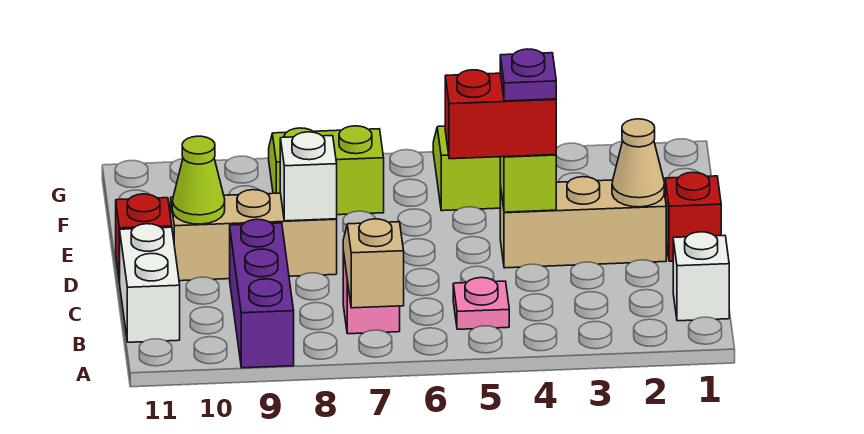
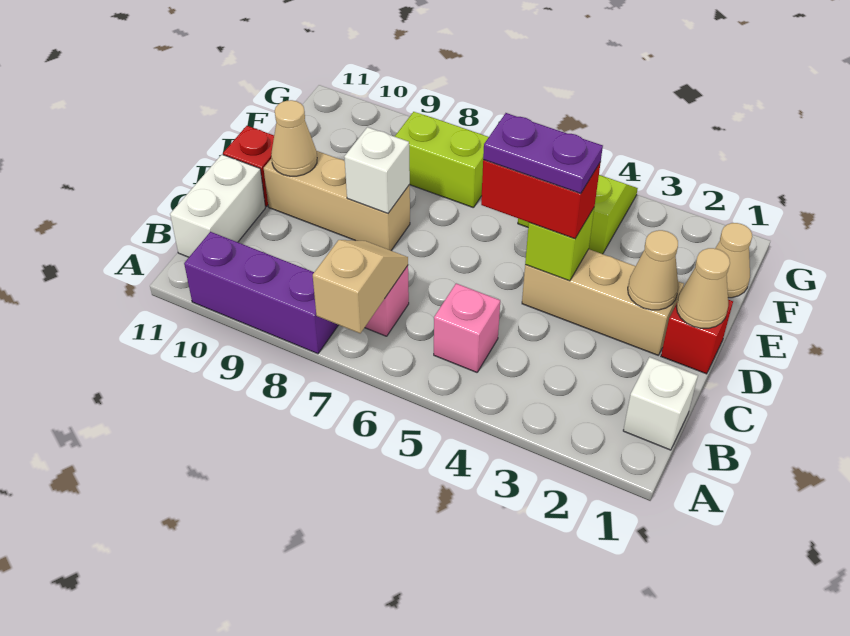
purple 1x3 brick [230,219,294,368] -> purple 1x3 brick turned to [184,232,338,354]
pink 1x1 plate [453,278,509,329] -> pink 1x1 brick [434,283,500,372]
none -> tan 1x1 cone [676,248,730,328]
purple 1x1 plate [500,49,556,101] -> purple 1x2 plate [483,113,603,194]
lime 1x1 cone [172,136,225,224] -> tan 1x1 cone [271,100,317,176]
none -> tan 1x1 cone [715,223,752,298]

